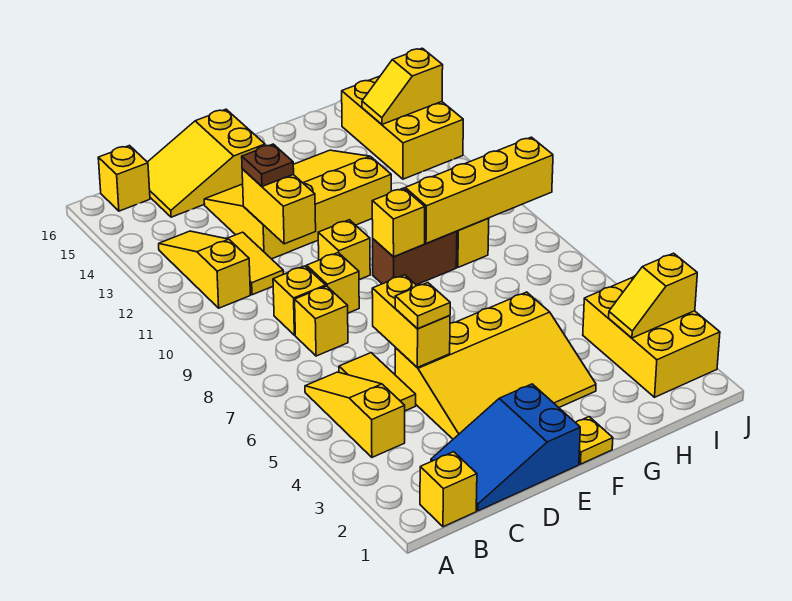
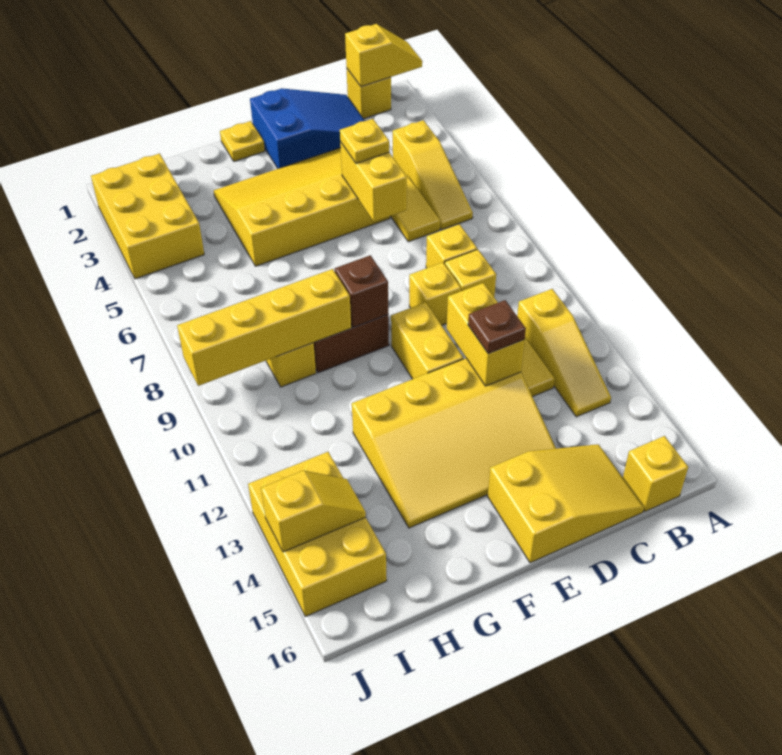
yellow 1x1 brick [318,220,370,280] -> yellow 1x2 brick [391,302,463,379]
yellow 1x1 brick [372,188,425,257] -> brown 1x1 brick [335,255,388,328]
yellow 1x2 slope [609,253,697,338] -> yellow 1x2 slope moved to [345,24,422,87]

